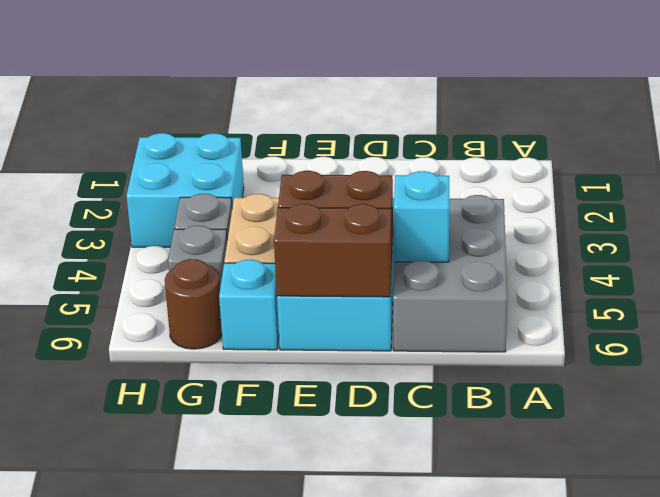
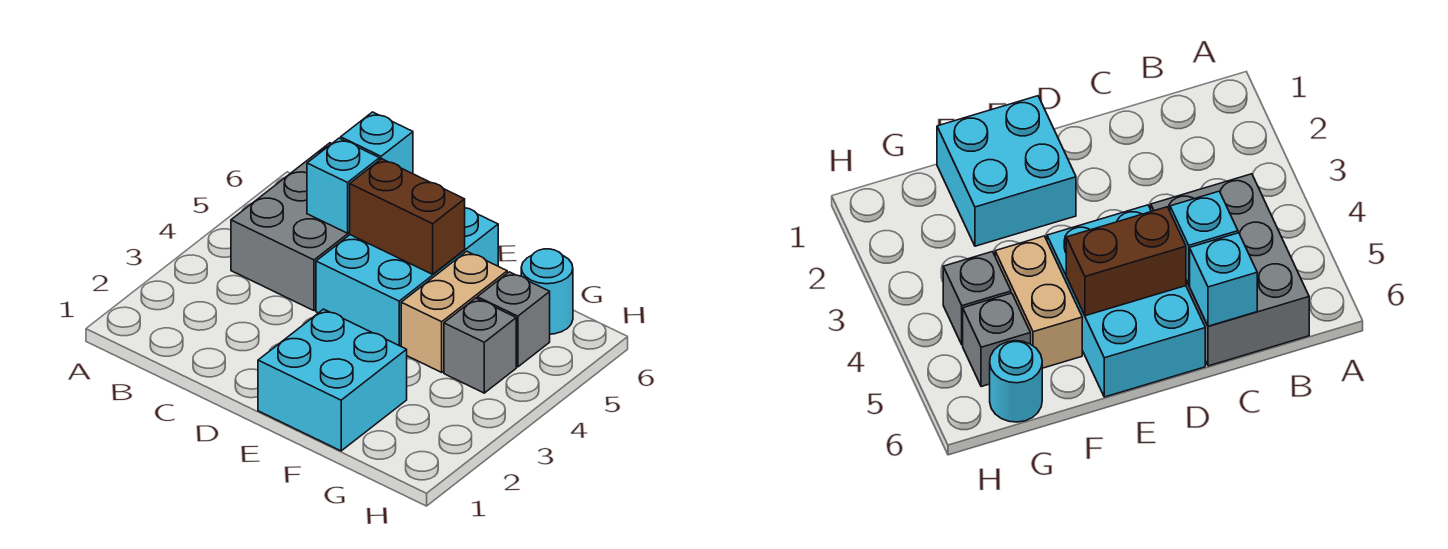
brown 1x2 brick [274,204,392,297] -> none
cyan 1x1 brick [219,260,279,350] -> cyan 1x1 brick moved to [341,112,413,174]
cyan 2x2 brick [126,133,244,247] -> cyan 2x2 brick moved to [258,309,407,451]
brown 1x1 round brick [165,259,222,349] -> cyan 1x1 round brick [521,249,573,334]

